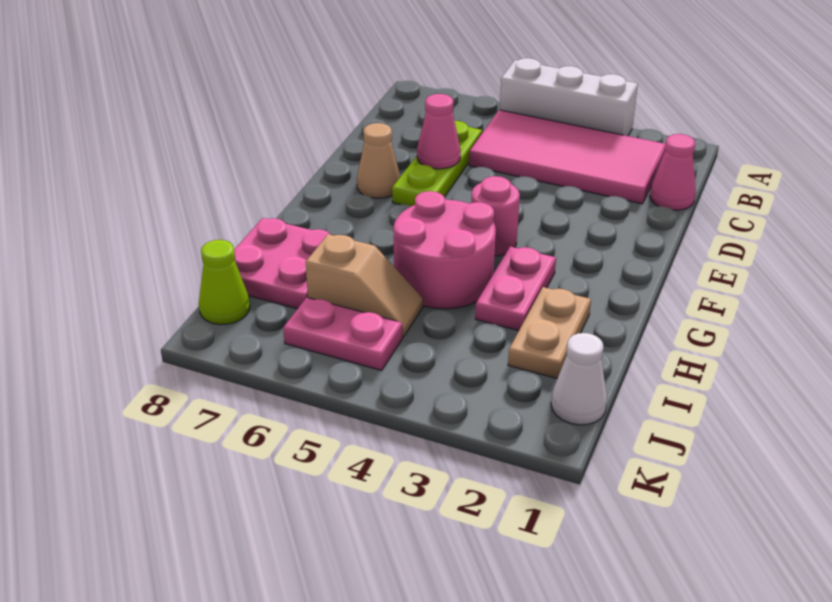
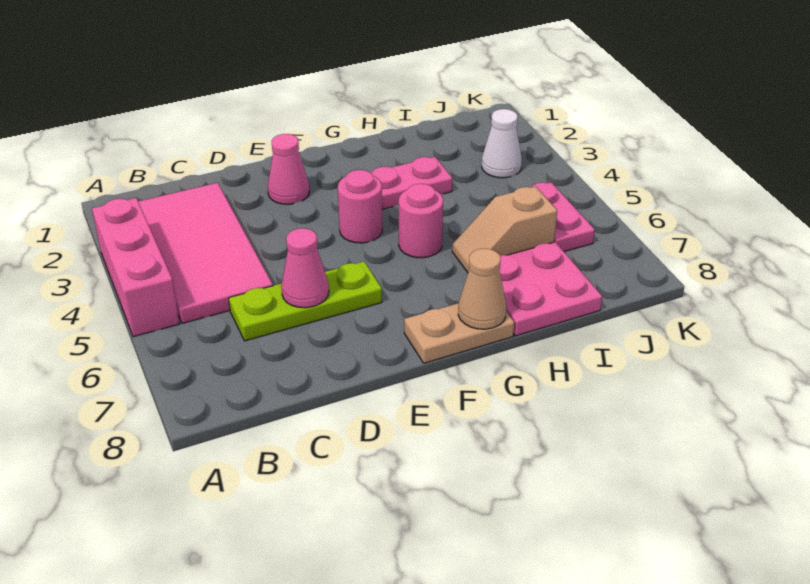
white 1x3 brick [500,58,638,136] -> pink 1x3 brick [92,198,180,337]
pink 1x1 cone [650,134,696,210] -> pink 1x1 cone moved to [268,134,309,204]
tan 1x1 cone [357,123,400,198] -> tan 1x1 cone moved to [458,249,506,329]
pink 2x2 round brick [394,191,496,309] -> pink 1x1 round brick [399,184,443,258]
tan 1x2 plate [508,287,591,379] -> tan 1x2 plate moved to [404,303,514,363]
tan 1x2 slope [305,234,423,337] -> tan 1x2 slope turned to [452,186,557,272]
white 1x1 cone [551,333,607,425] -> white 1x1 cone moved to [482,109,522,178]
lime 1x1 cone [199,240,250,324] -> none

